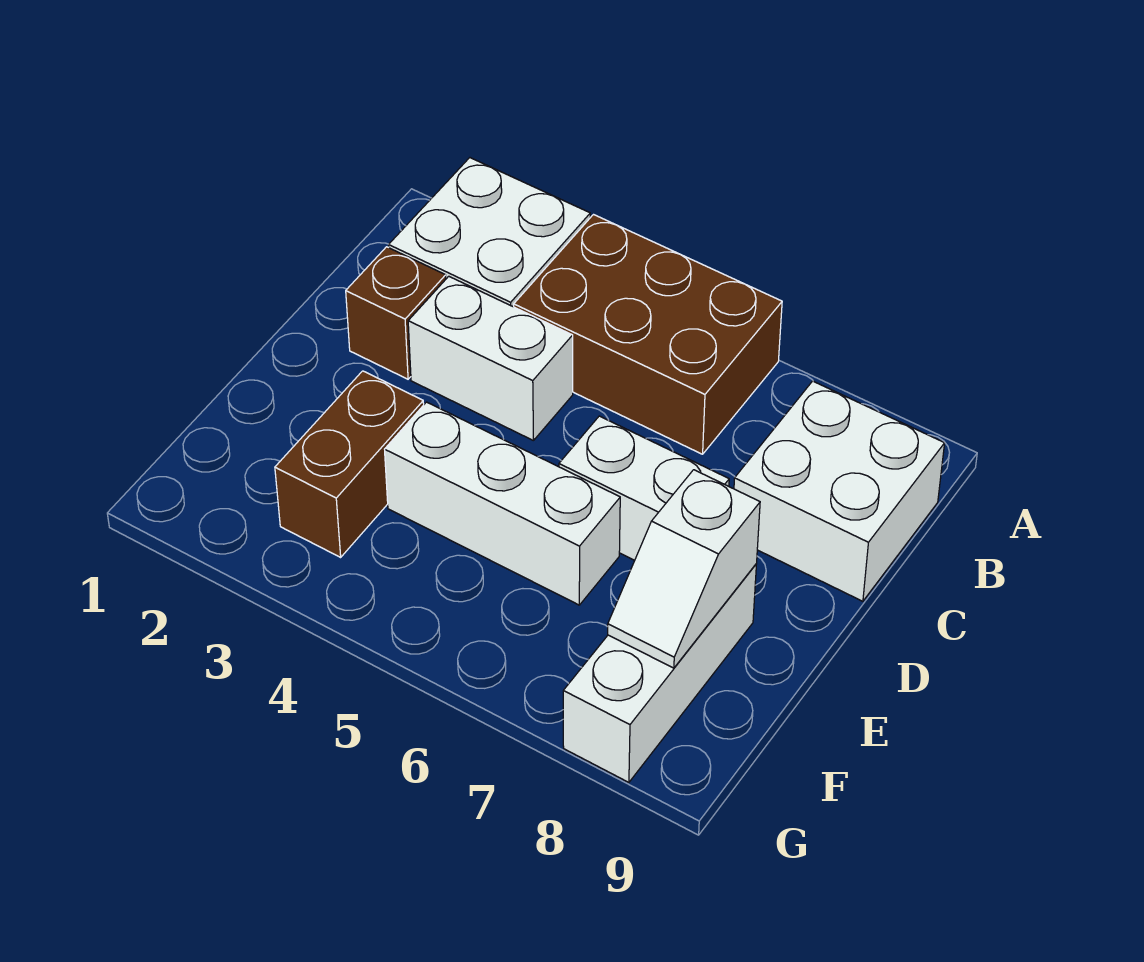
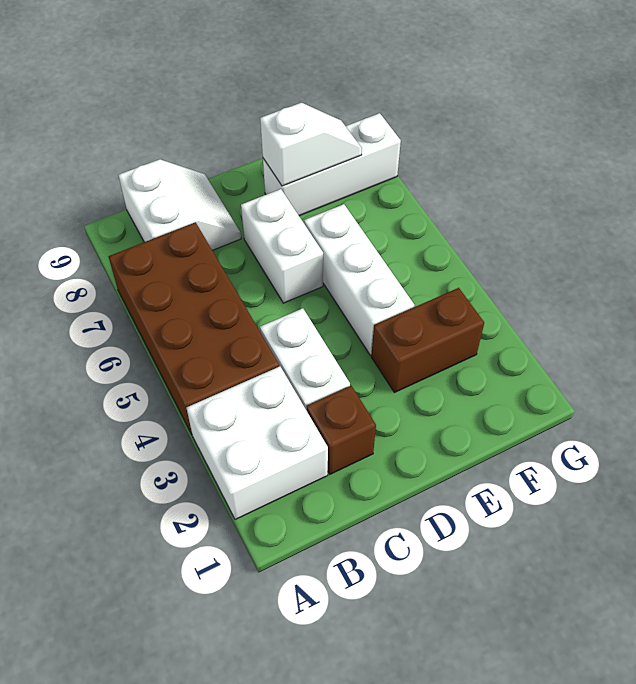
brown 2x3 brick [514,215,782,454] -> brown 2x4 brick [109,222,279,434]
white 2x2 brick [734,381,945,601] -> white 2x2 slope [119,159,241,251]

